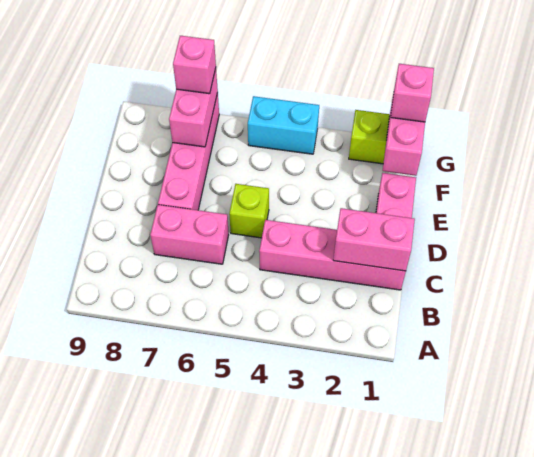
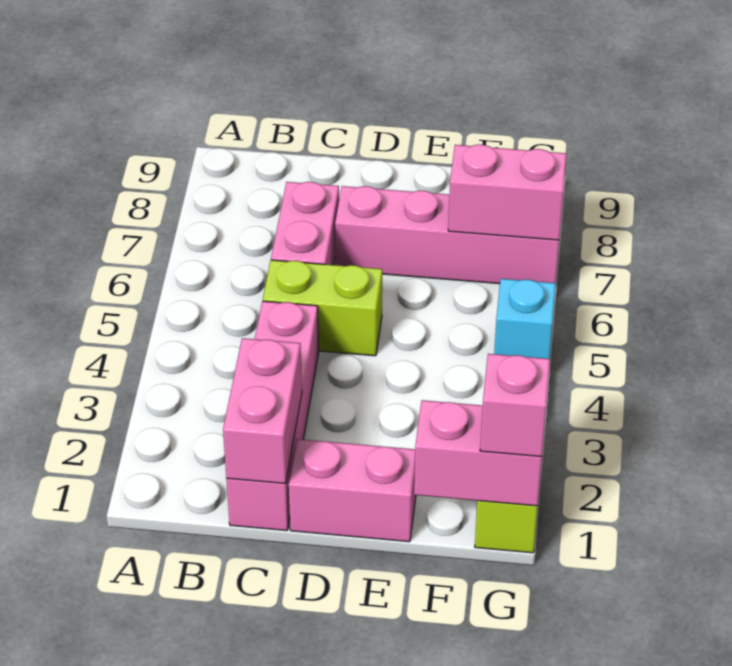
lime 1x1 brick [229,184,269,238] -> lime 1x2 brick [263,260,382,356]
cyan 1x2 brick [248,96,319,154] -> cyan 1x1 brick [494,279,556,359]
pink 1x1 brick [173,36,216,94] -> none

